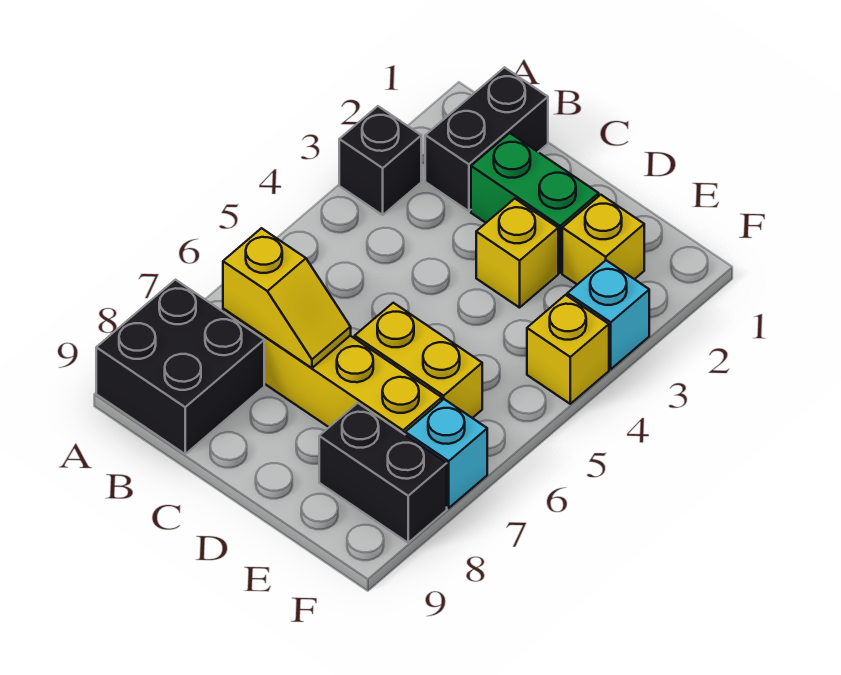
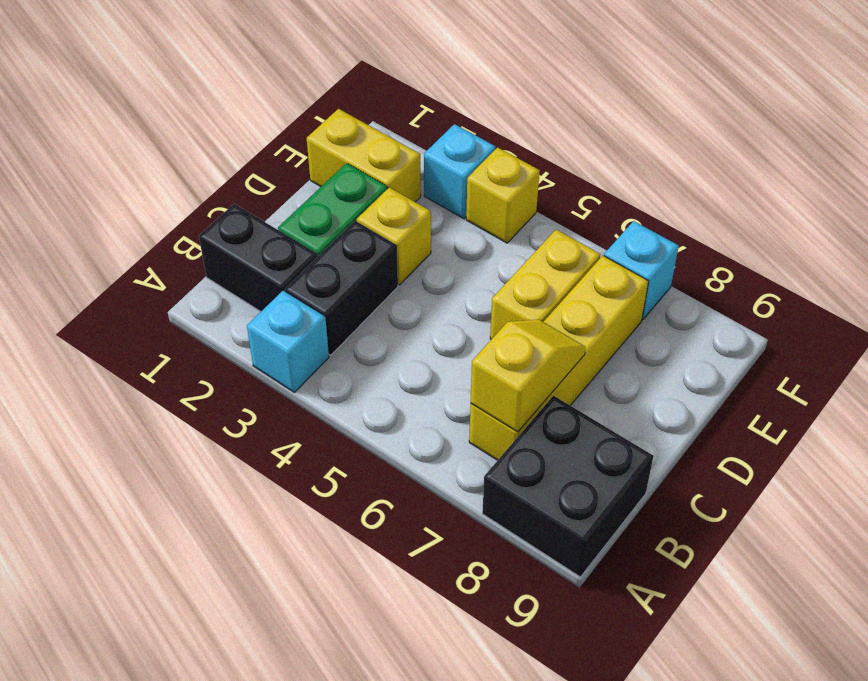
black 1x1 brick [339,106,421,215] -> cyan 1x1 brick [247,291,329,392]
yellow 1x1 brick [562,195,644,284] -> yellow 1x2 brick [307,109,421,202]
black 1x2 brick [319,403,447,543] -> black 1x2 brick moved to [285,221,398,355]

